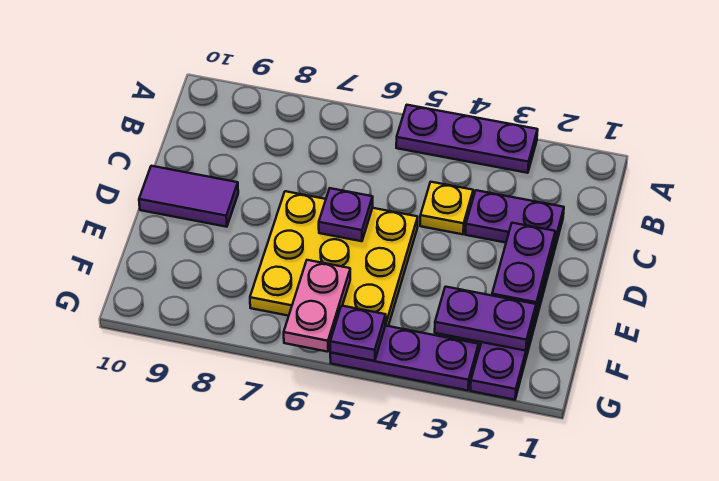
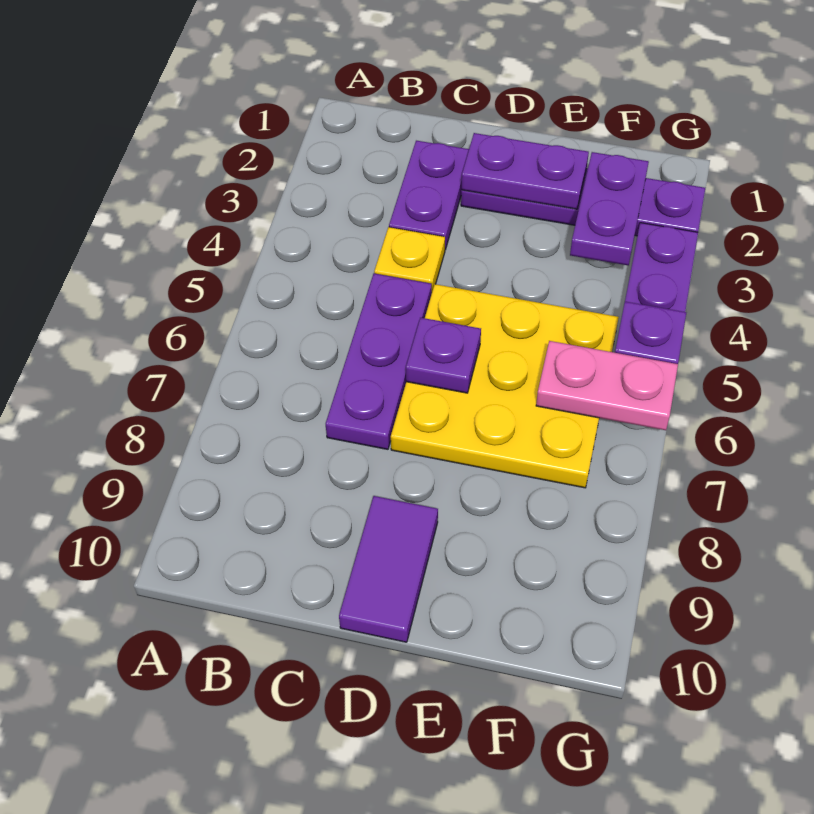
purple 1x3 plate [396,105,538,173] -> purple 1x3 plate moved to [326,273,432,449]

